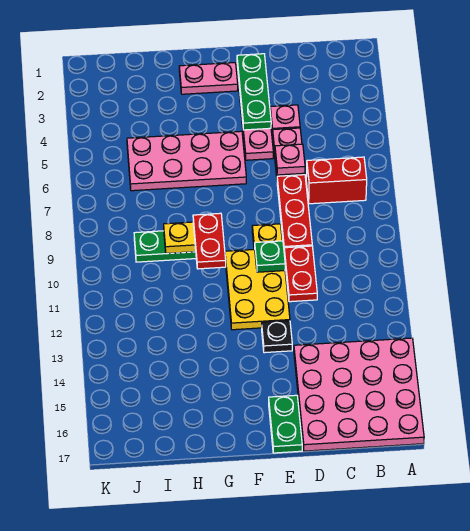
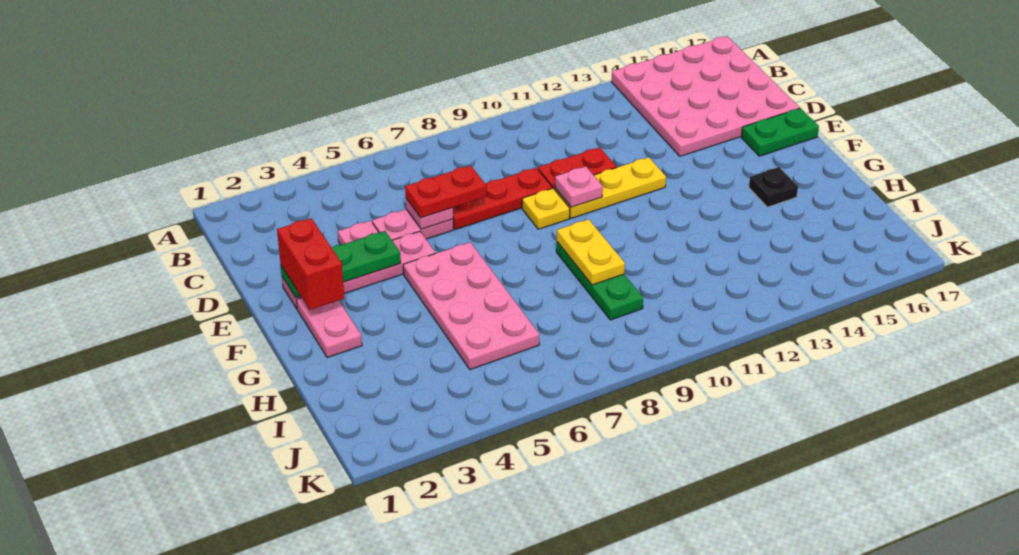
red 1x2 brick [306,157,367,204] -> red 1x2 brick moved to [277,218,344,310]
yellow 2x3 plate [225,249,290,330] -> yellow 1x3 plate [555,157,666,218]
green 1x1 plate [255,241,285,272] -> pink 1x1 plate [555,166,603,207]
black 1x1 plate [262,321,292,353] -> black 1x1 plate moved to [749,167,798,207]
red 1x2 plate [193,213,226,269] -> red 1x2 plate moved to [405,166,487,218]

